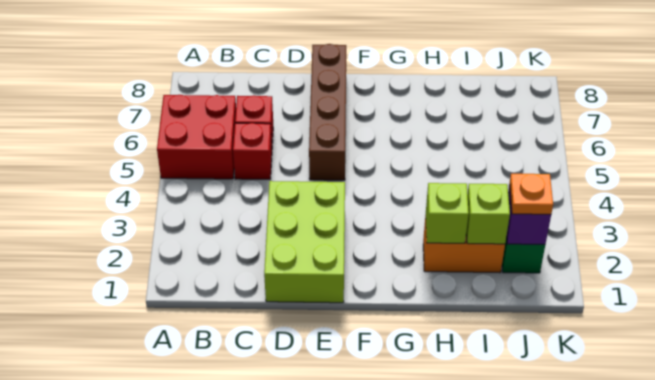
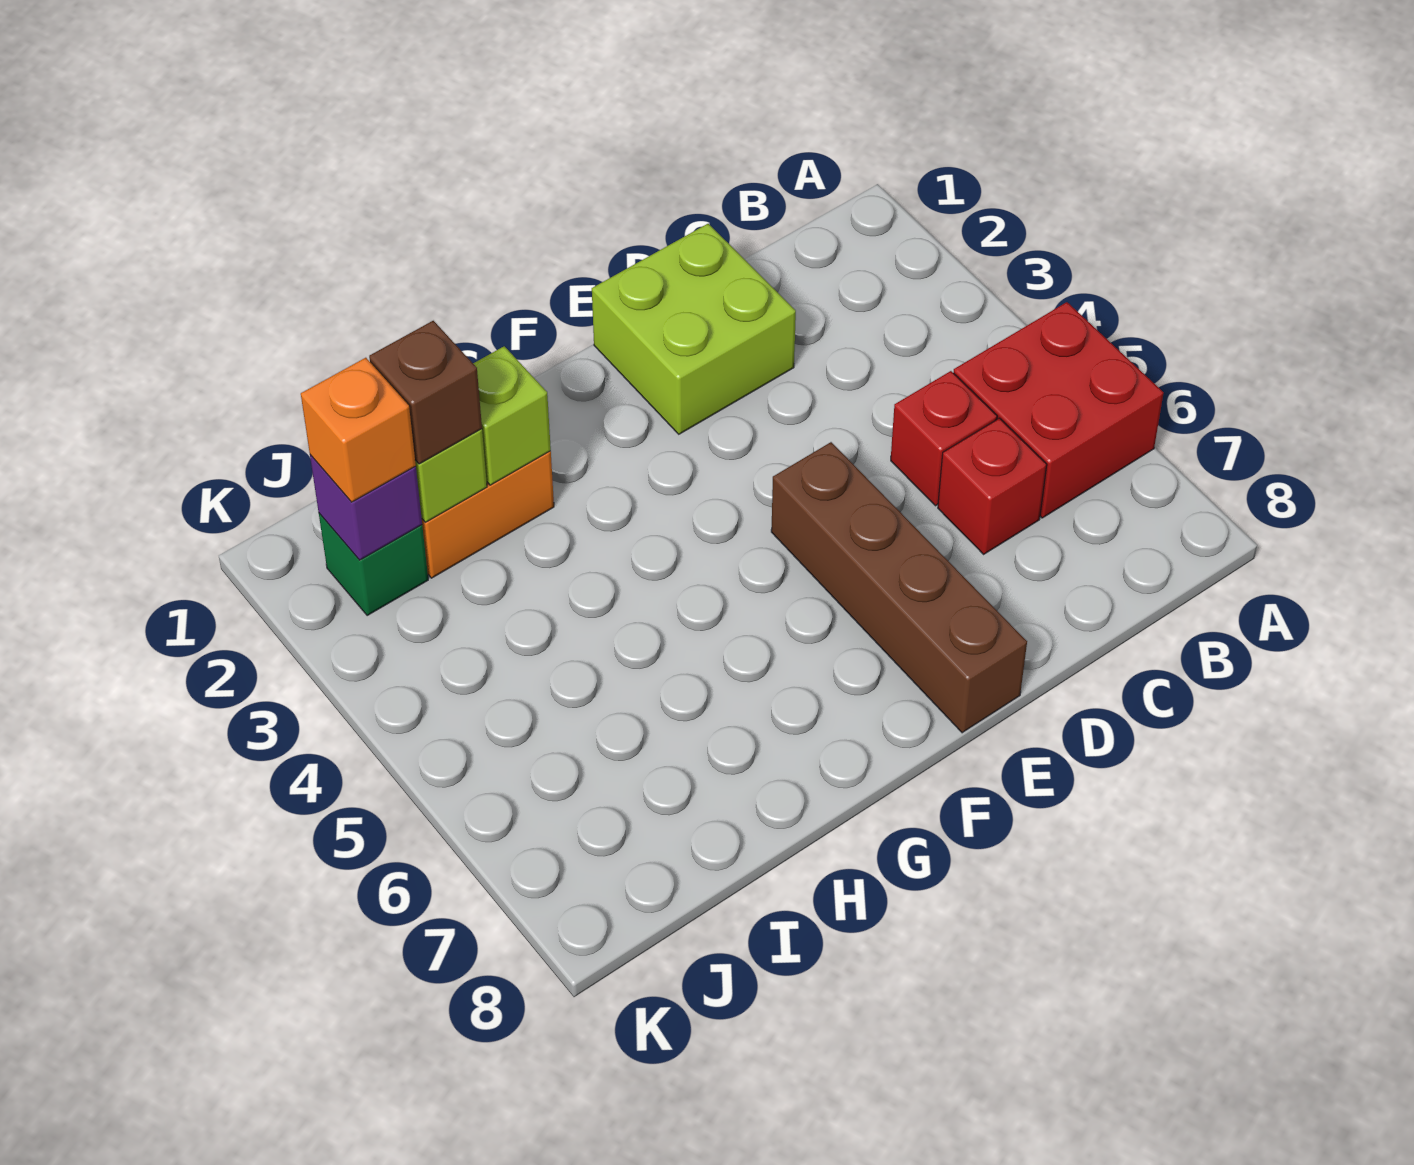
lime 2x3 brick [264,181,345,303] -> lime 2x2 brick [592,224,796,434]
none -> brown 1x1 brick [369,321,482,464]
orange 1x1 plate [509,174,553,214] -> orange 1x1 brick [301,358,416,502]

